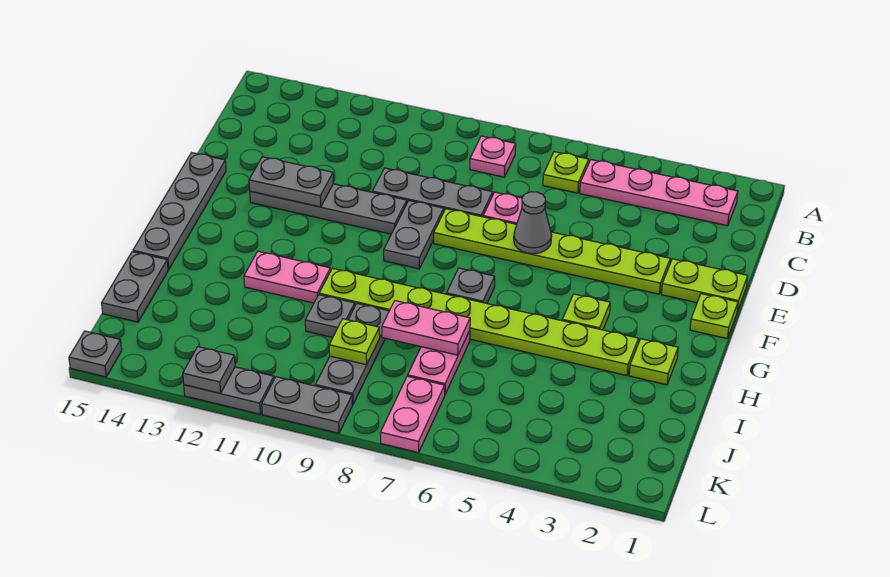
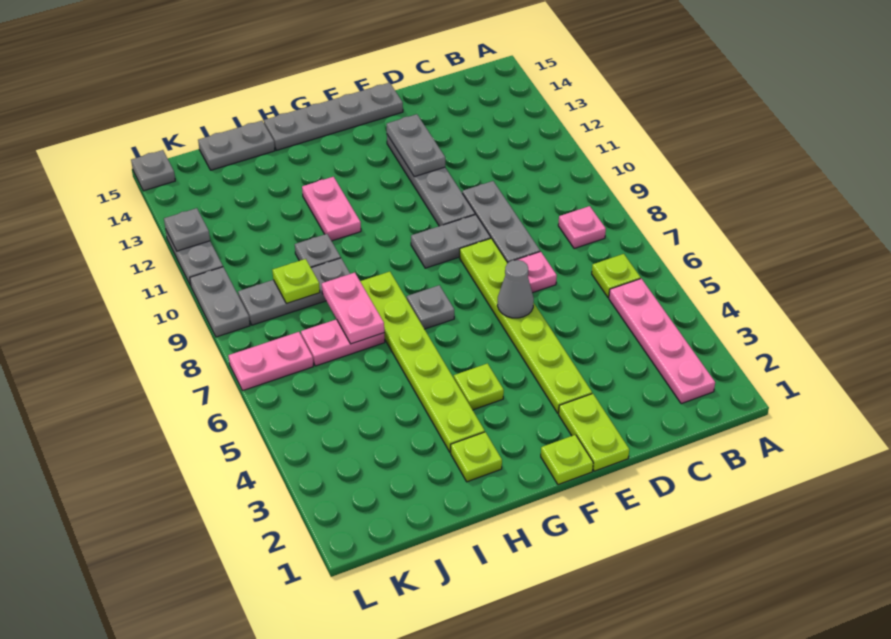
lime 1x8 plate [319,268,639,376] -> lime 1x6 plate [360,272,485,452]

